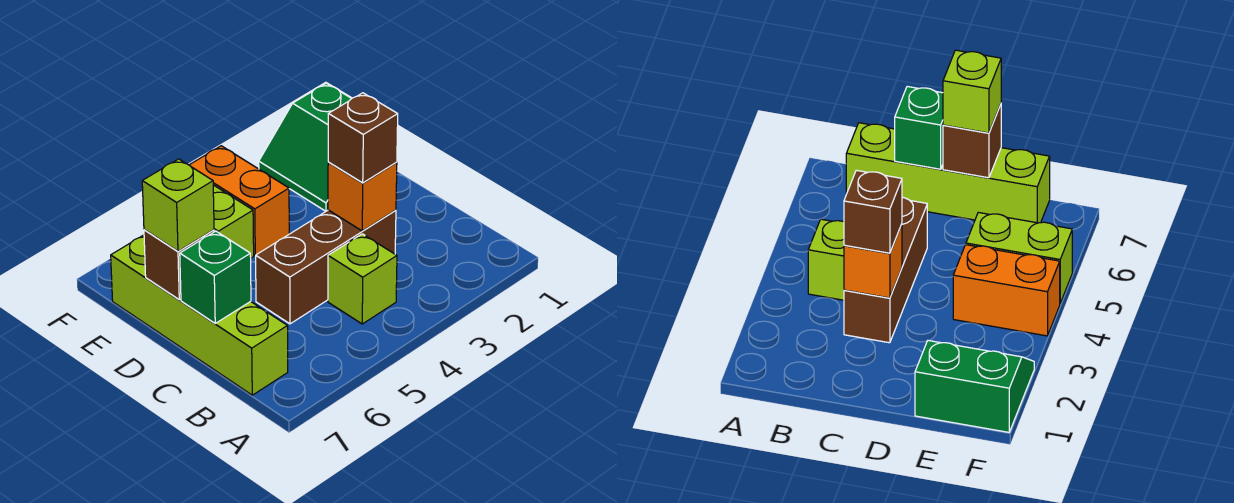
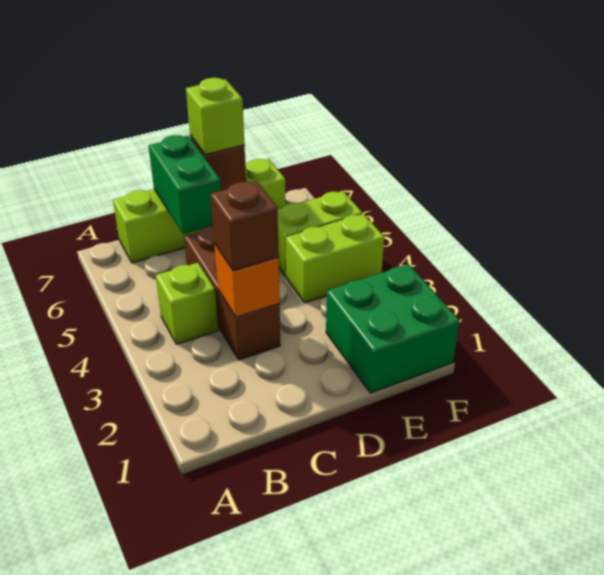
green 1x1 brick [180,231,251,323] -> green 1x2 brick [149,135,221,234]
green 2x2 slope [259,83,352,211] -> green 2x2 brick [326,264,459,393]
orange 1x2 brick [190,146,289,255] -> lime 1x2 brick [286,214,384,303]

